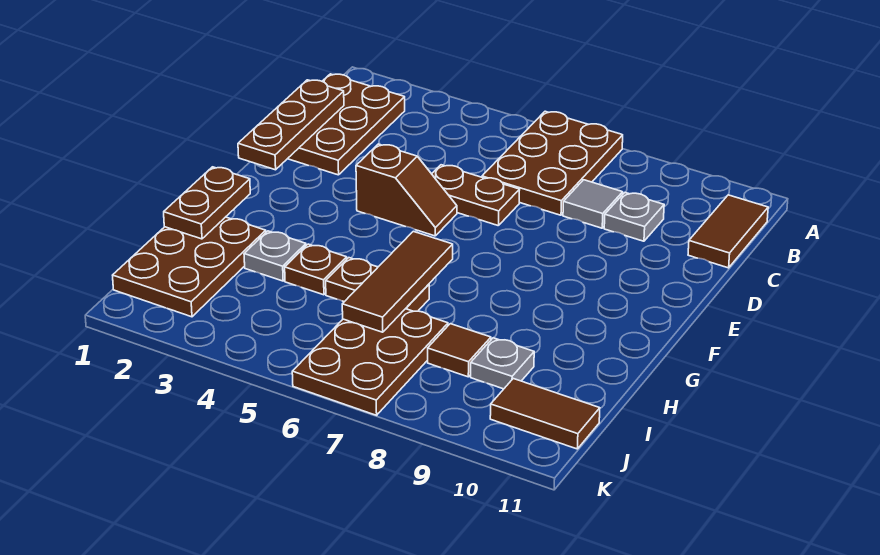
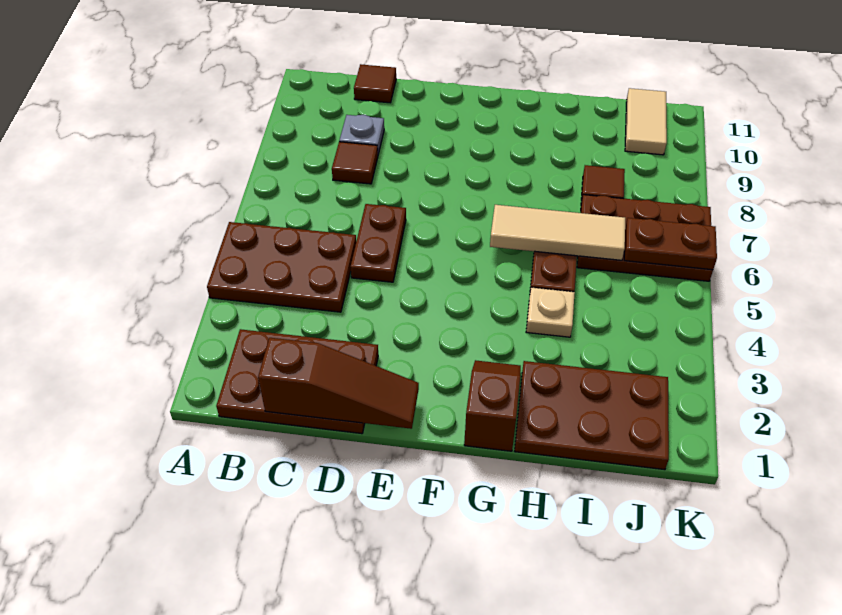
brown 2x3 plate [482,111,623,215] -> brown 2x3 plate moved to [207,222,356,312]
brown 1x2 tile [688,195,768,268] -> brown 1x1 tile [354,64,396,103]
brown 1x3 plate [238,80,344,170] -> brown 1x3 slope [258,338,419,429]
grey 1x1 tile [563,180,623,228] -> brown 1x1 tile [332,142,378,184]
brown 1x2 slope [356,144,457,236] -> brown 1x2 slope moved to [464,360,521,451]
brown 1x2 plate [164,167,250,239] -> brown 1x2 plate moved to [624,218,717,270]
brown 1x3 tile [342,231,453,332] -> tan 1x3 tile [490,205,625,260]
grey 1x1 plate [244,231,306,281] -> none
brown 1x1 plate [285,244,347,295] -> tan 1x1 plate [526,287,575,337]
grey 1x1 plate [471,338,534,389] -> none
brown 1x2 tile [490,379,600,449] -> tan 1x2 tile [625,88,667,155]

